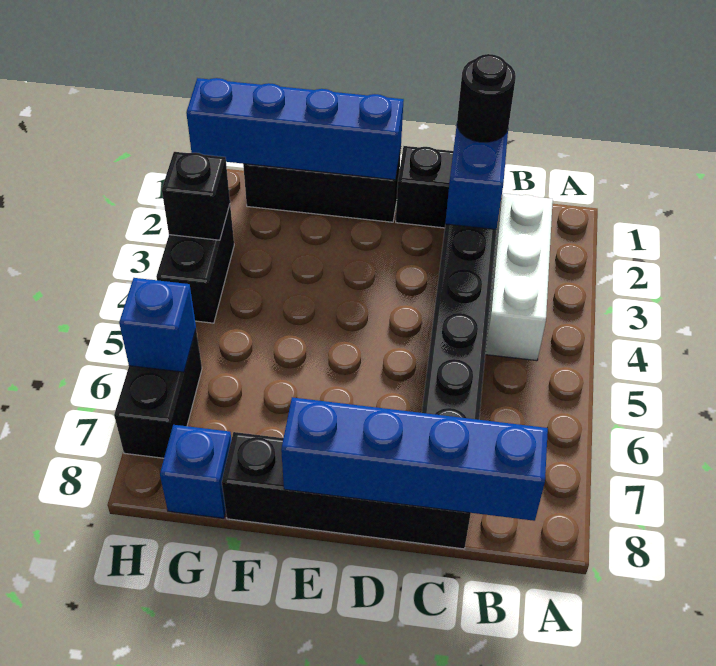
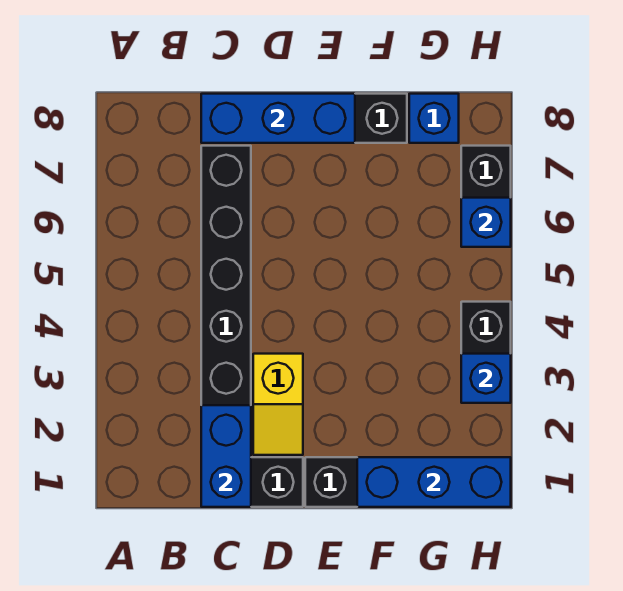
white 1x3 brick [485,193,553,361] -> none
blue 1x4 brick [281,397,548,521] -> blue 1x3 brick [201,94,355,143]
black 1x1 round brick [457,54,516,142] -> none
none -> yellow 1x2 slope [253,354,303,455]
blue 1x4 brick [186,78,404,180] -> blue 1x3 brick [357,457,511,507]
black 1x1 brick [162,152,230,240] -> blue 1x1 brick [461,354,511,403]

